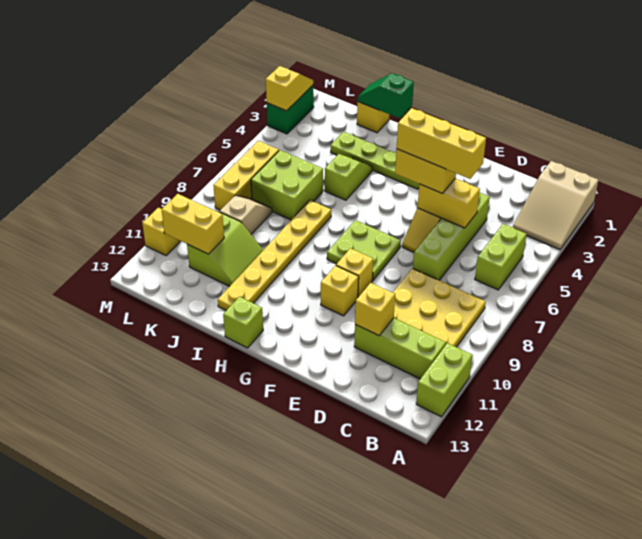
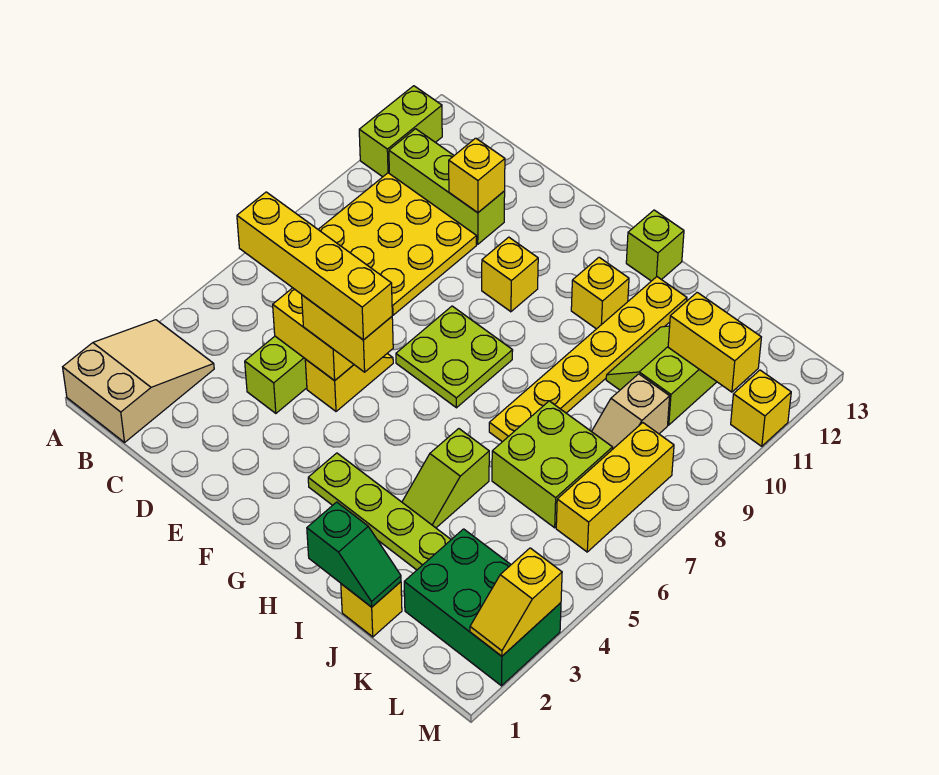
lime 1x2 brick [475,224,527,290] -> none
yellow 1x3 brick [397,108,486,179] -> yellow 1x4 brick [237,192,392,340]
yellow 1x1 brick [336,248,373,297] -> yellow 1x1 brick moved to [571,257,629,329]
green 1x2 brick [267,85,314,134] -> green 2x3 brick [404,529,561,686]

